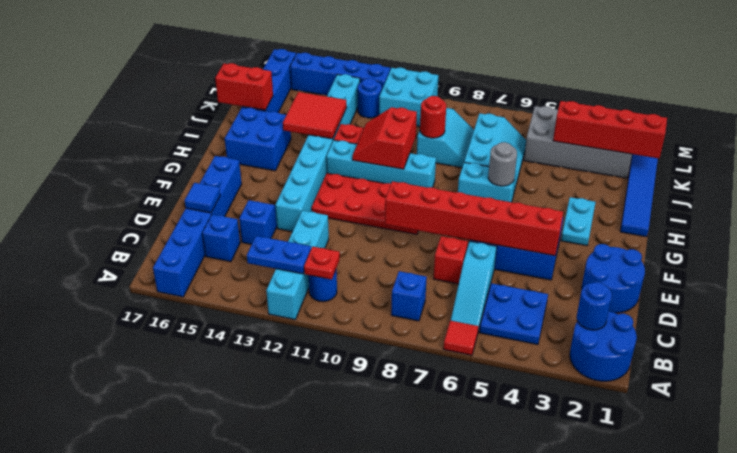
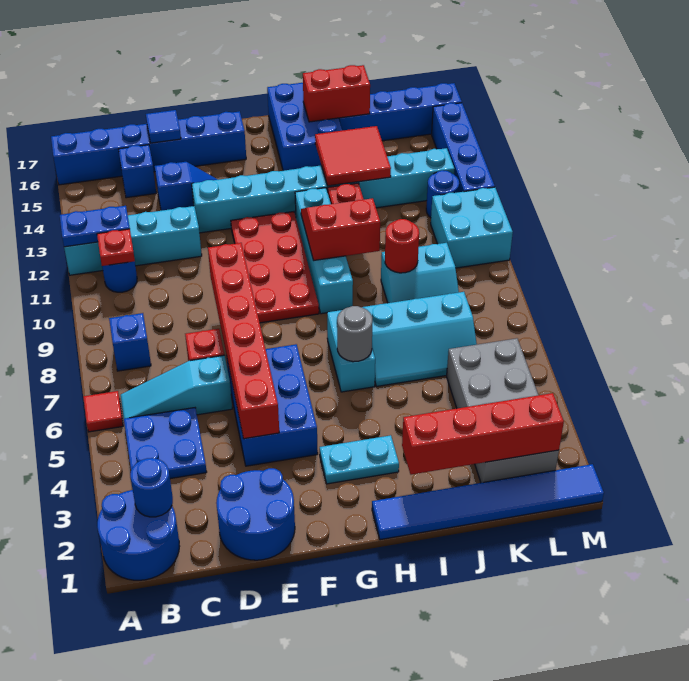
blue 1x2 plate [247,236,311,274] -> blue 1x2 plate turned to [60,206,130,247]
blue 2x2 brick [225,107,291,171] -> blue 2x3 brick [267,83,342,171]
red 1x2 brick [215,63,273,110] -> red 1x2 brick turned to [303,65,370,122]
red 1x4 brick [553,101,667,158] -> red 1x4 brick turned to [402,393,564,475]

